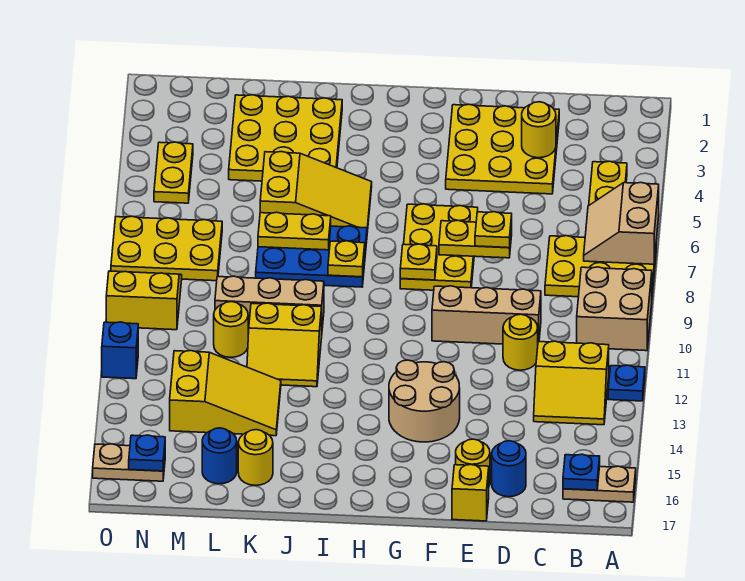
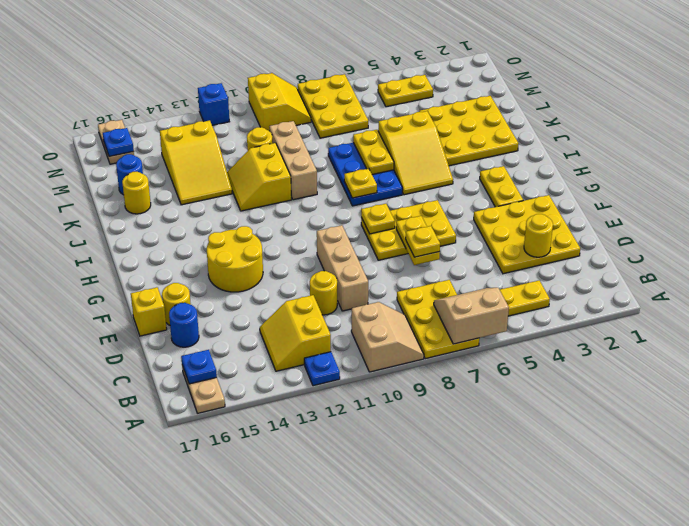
tan 2x2 brick [577,267,652,351] -> tan 2x2 slope [351,302,424,372]
tan 2x2 round brick [389,360,460,442] -> yellow 2x2 round brick [207,226,263,292]
none -> yellow 1x2 plate [480,166,523,207]

